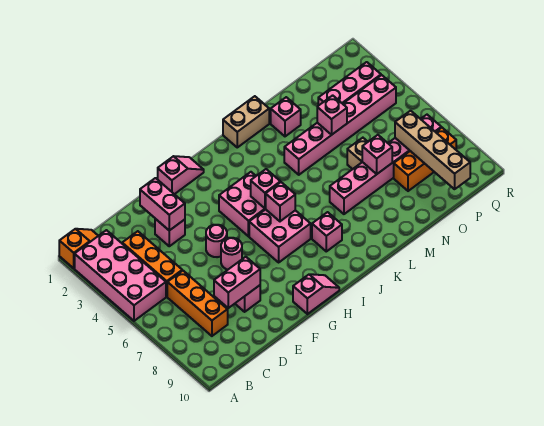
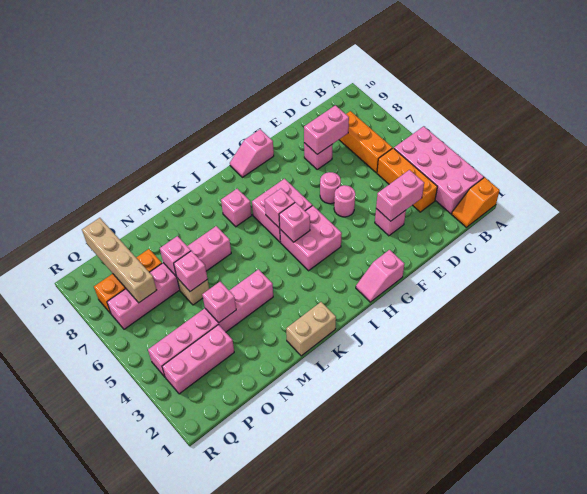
pink 1x2 brick [140,178,185,231] -> pink 1x2 brick turned to [376,170,424,221]
pink 1x1 brick [271,97,301,136] -> pink 1x1 brick moved to [174,251,207,292]

